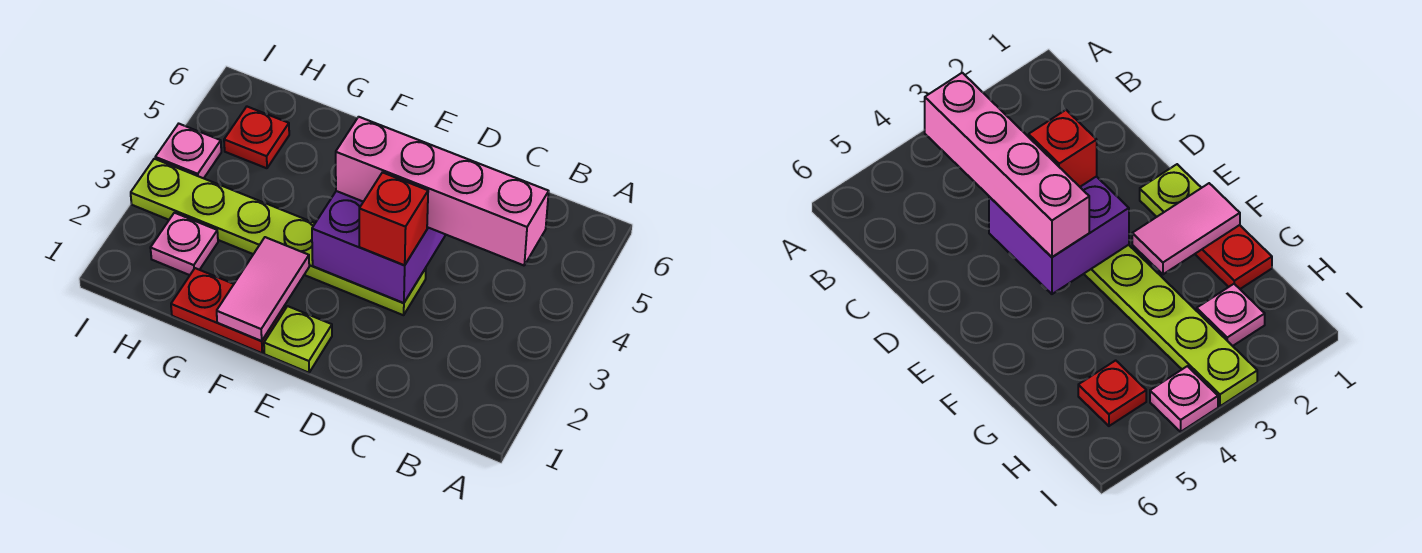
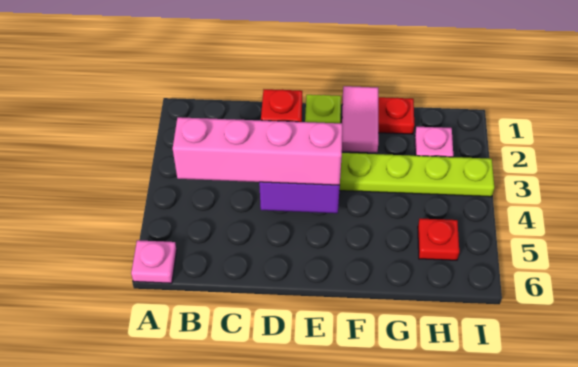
pink 1x1 plate [155,124,221,178] -> pink 1x1 plate moved to [131,240,177,283]

